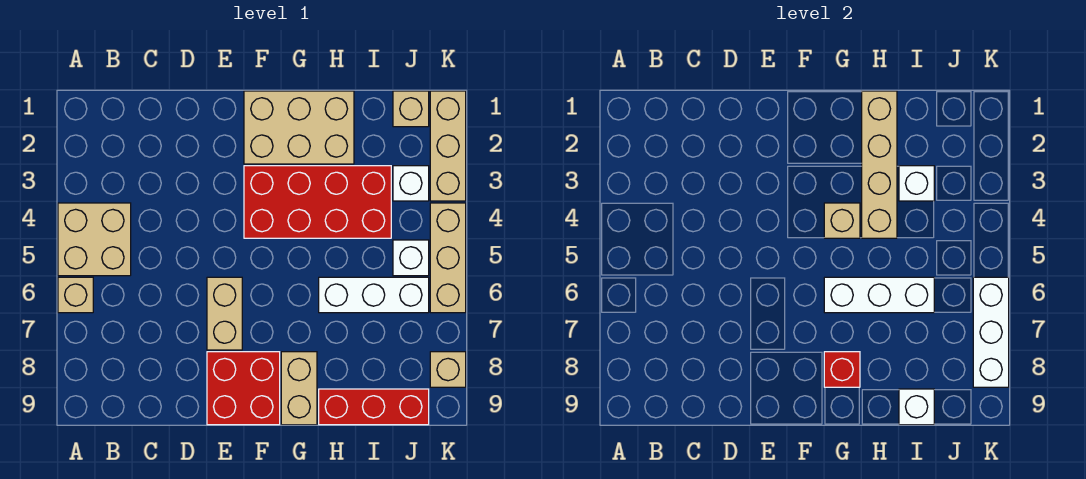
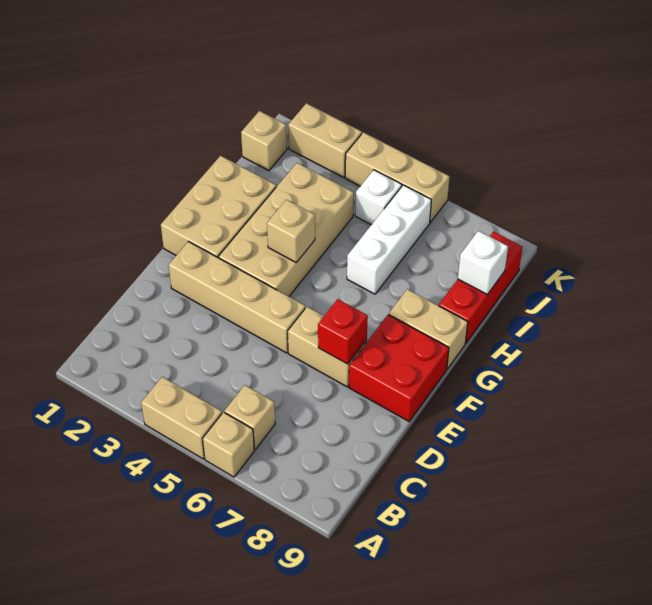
tan 2x2 brick [58,203,131,276] -> tan 1x2 brick [141,377,222,459]
red 2x4 brick [244,166,391,238] -> tan 2x4 brick [219,163,354,296]
white 1x3 brick [824,277,934,313] -> none
red 1x1 brick [824,352,860,387] -> red 1x1 brick moved to [318,299,368,364]
tan 1x4 brick [862,91,897,238] -> tan 1x4 brick moved to [169,242,305,353]
white 1x1 brick [899,166,934,201] -> none
white 1x1 brick [393,166,429,201] -> none
tan 1x3 brick [430,91,466,201] -> tan 1x2 brick [288,103,362,178]
white 1x3 brick [973,277,1009,387] -> none
tan 1x1 brick [430,352,466,387] -> tan 1x1 brick moved to [224,385,275,449]

